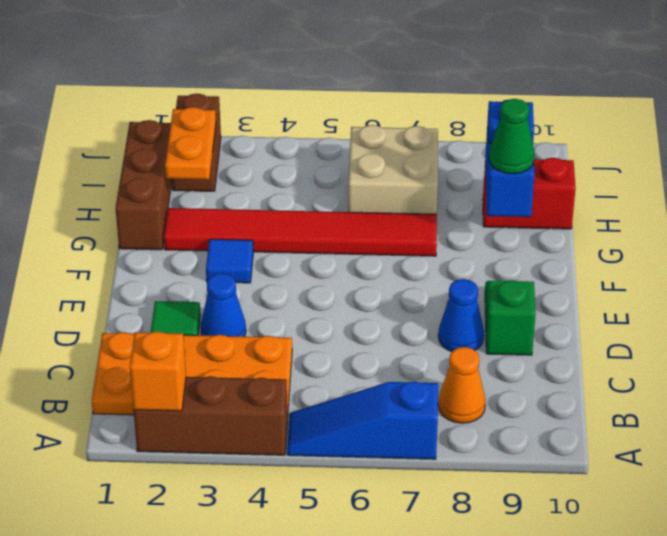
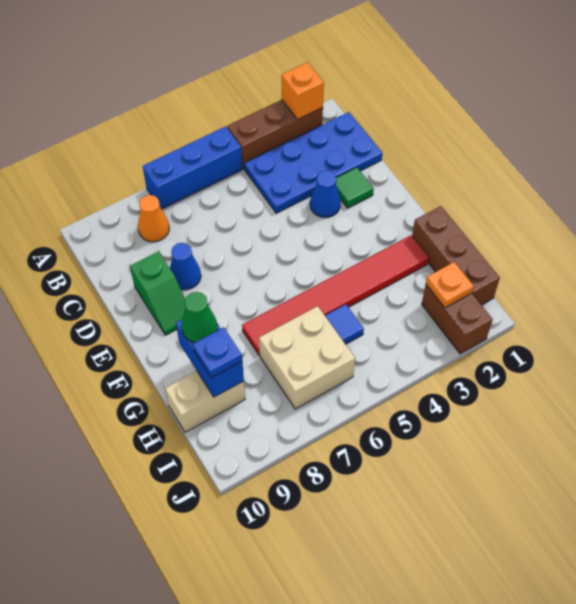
blue 1x3 slope [287,381,438,459] -> blue 1x3 brick [143,126,242,209]
orange 2x4 plate [92,332,292,419] -> blue 2x4 plate [244,112,382,213]
blue 1x1 tile [206,239,253,283] -> blue 1x1 tile moved to [325,304,364,344]
orange 1x2 plate [165,107,216,180] -> orange 1x1 plate [426,262,474,308]
red 1x2 brick [483,158,576,229] -> tan 1x2 brick [165,371,245,432]

